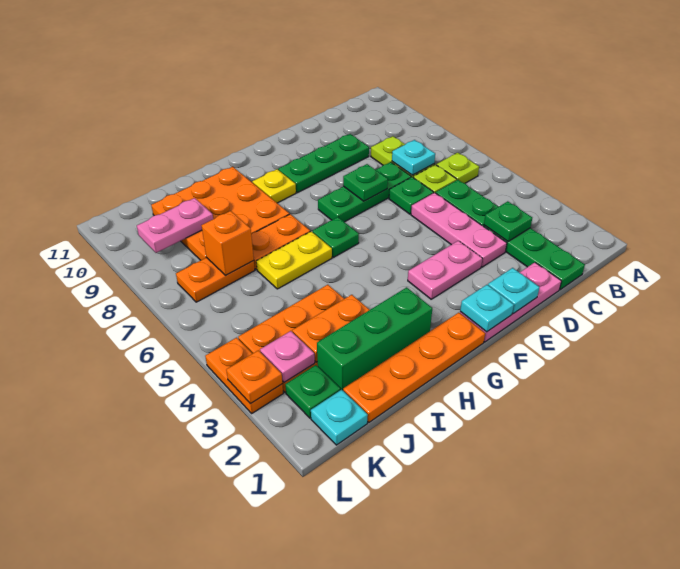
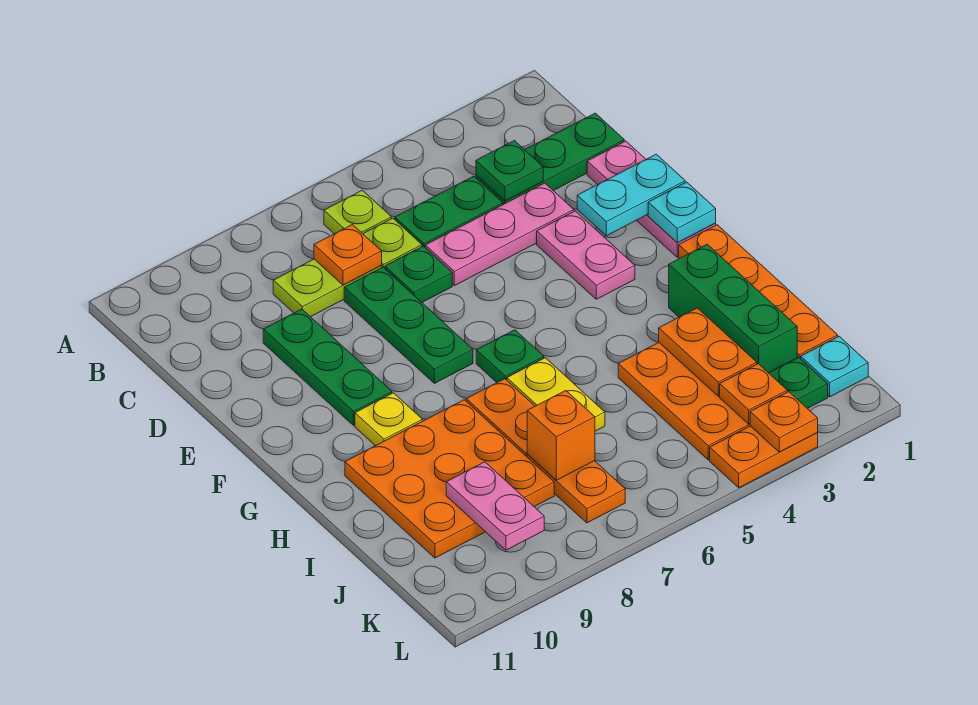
cyan 1x1 plate [392,140,435,175] -> orange 1x1 plate [314,225,382,285]
cyan 1x1 plate [488,268,540,314] -> cyan 1x2 plate [577,154,685,236]
green 1x1 plate [343,164,388,201] -> none
pink 1x1 plate [260,331,315,382] -> orange 1x1 plate [720,364,787,424]

